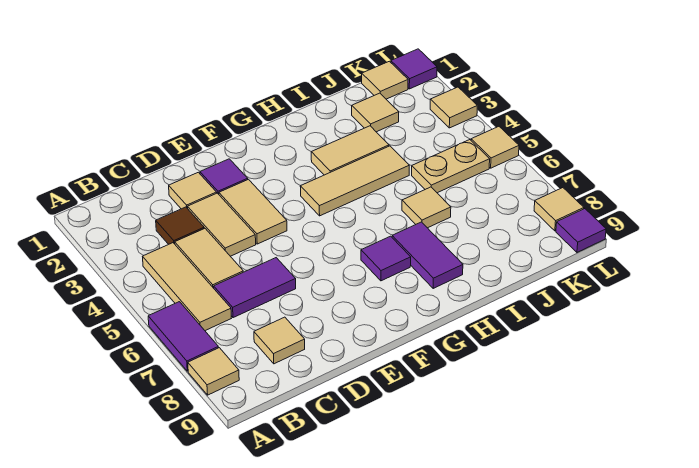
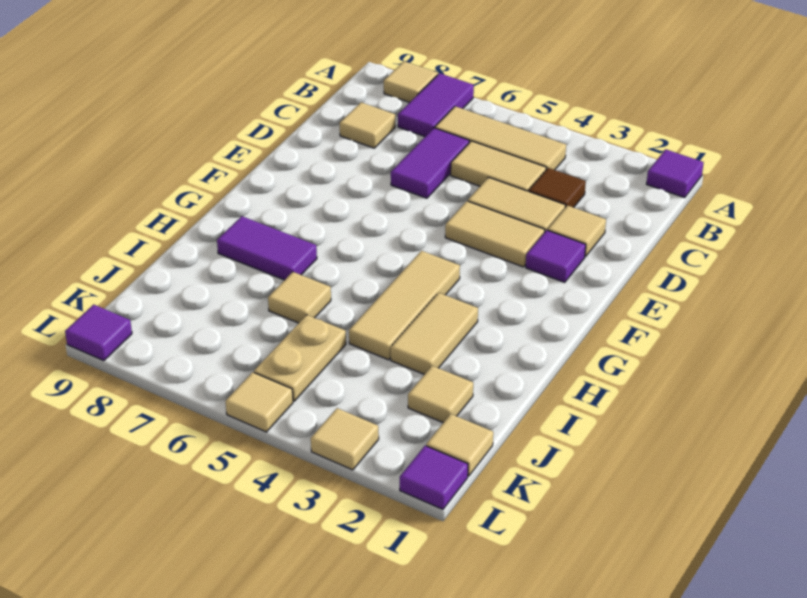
purple 1x2 tile [148,302,218,371] -> purple 1x2 tile turned to [398,73,474,136]
purple 1x1 tile [361,236,411,281] -> purple 1x1 tile moved to [647,149,704,198]
tan 1x1 tile [534,188,584,231] -> none

